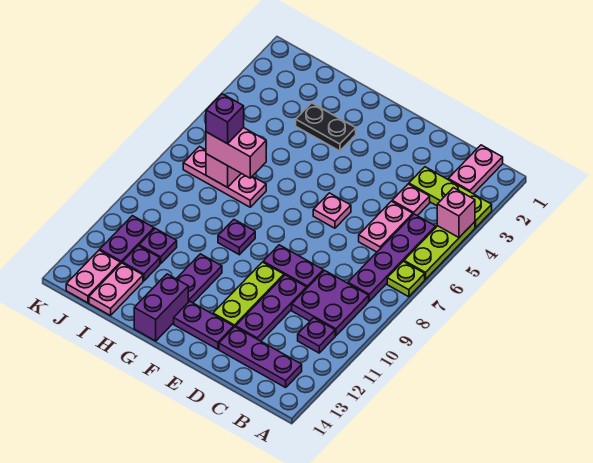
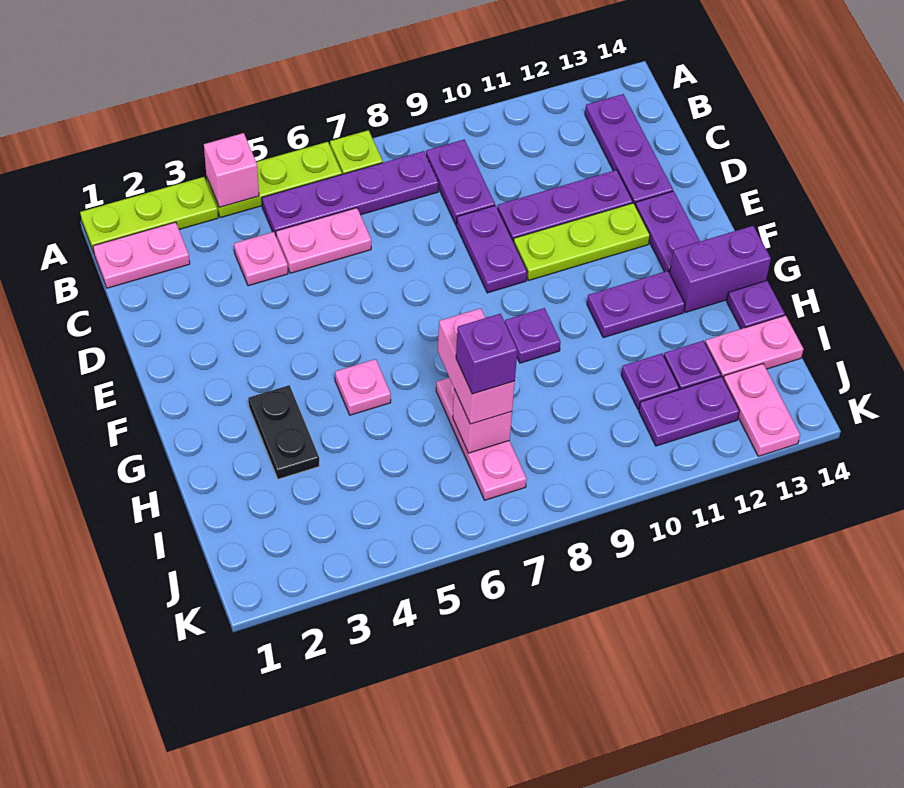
lime 1x3 plate [409,167,492,227] -> lime 1x3 plate turned to [80,177,218,253]
purple 2x2 plate [292,271,369,336] -> purple 1x2 plate [426,140,495,224]
purple 1x1 plate [298,318,335,353] -> purple 1x1 plate moved to [727,281,785,329]
pink 1x1 plate [313,193,351,228] -> pink 1x1 plate moved to [335,359,391,415]
pink 1x2 plate [66,250,121,303] -> pink 1x2 plate turned to [723,364,800,456]

